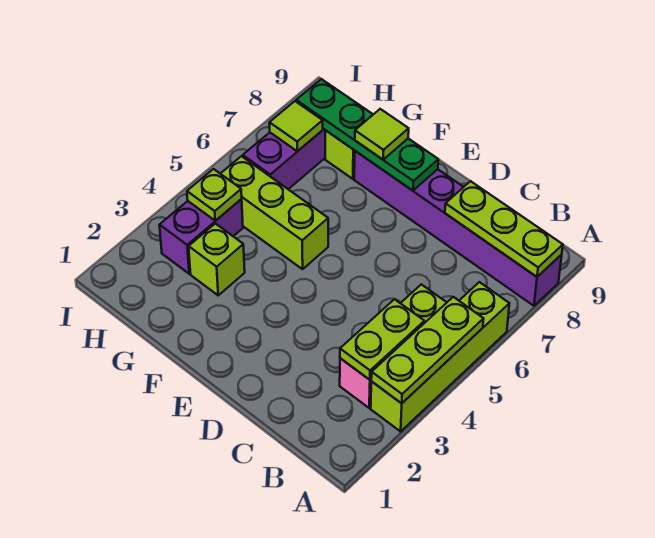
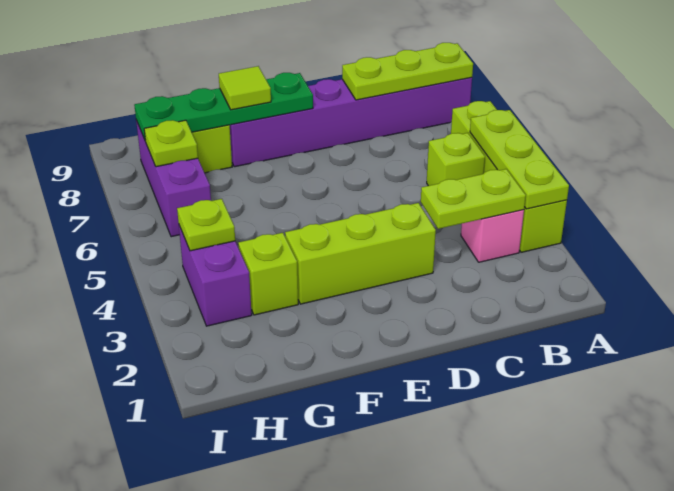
lime 1x2 plate [340,299,424,380] -> lime 1x2 plate turned to [421,169,526,229]
lime 1x3 brick [220,156,328,269] -> lime 1x3 brick moved to [285,203,436,304]
lime 1x1 tile [269,101,323,151] -> lime 1x1 plate [144,120,198,167]

